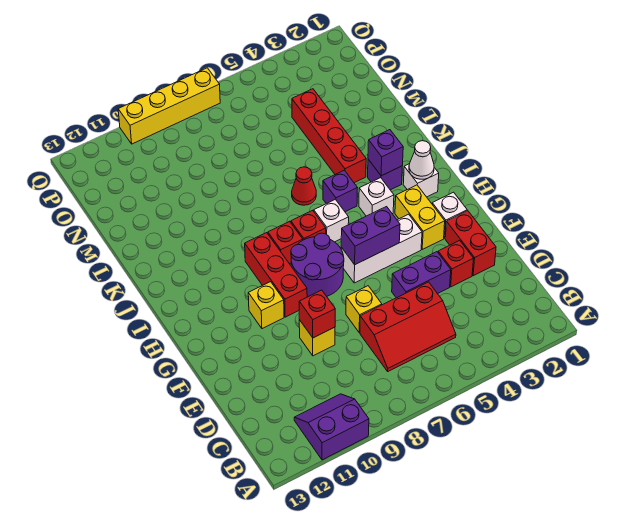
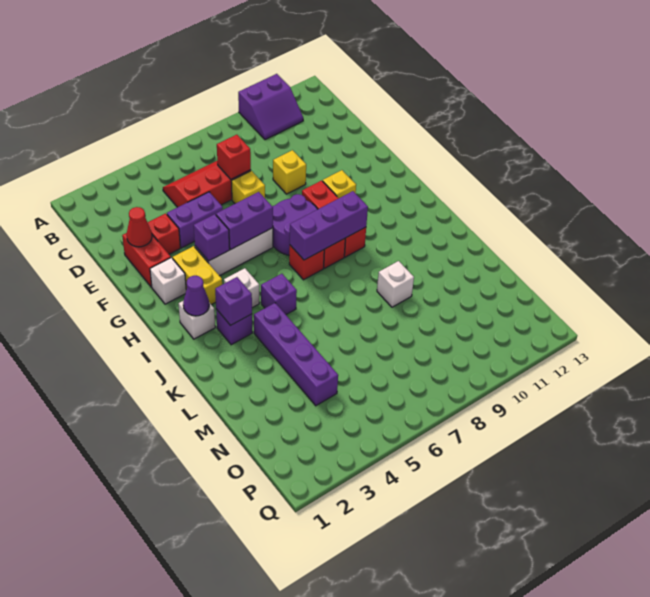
red 1x1 brick [299,290,335,338] -> red 1x1 brick moved to [217,135,251,179]
none -> purple 1x1 brick [194,214,230,261]
white 1x1 cone [409,141,434,179] -> purple 1x1 cone [183,276,209,316]
white 1x1 brick [314,199,349,242] -> white 1x1 brick moved to [377,261,414,307]
none -> purple 1x3 brick [290,191,368,260]
red 1x4 brick [292,89,366,183] -> purple 1x4 brick [254,303,338,406]
red 1x1 cone [292,167,316,205] -> red 1x1 cone moved to [127,207,152,247]
yellow 1x4 brick [118,68,220,144] -> none

